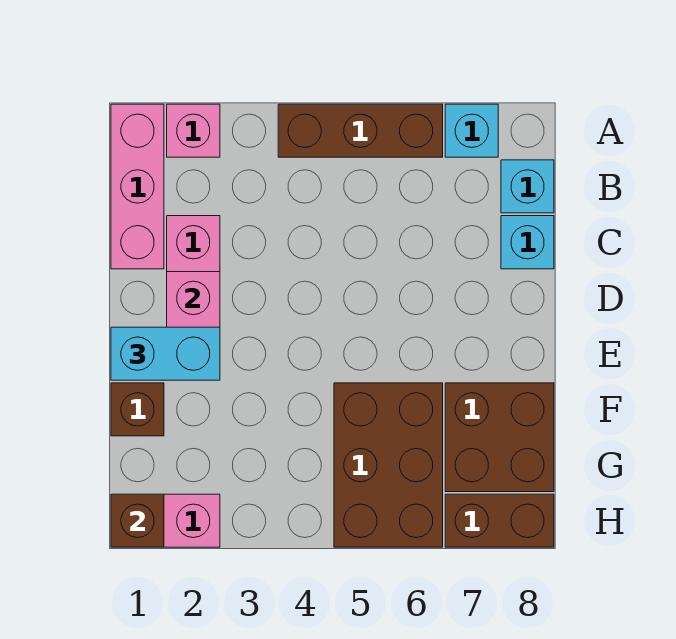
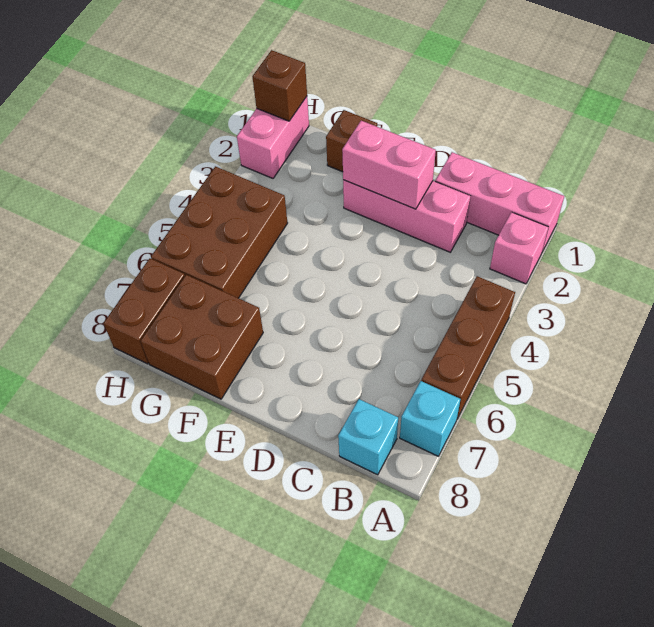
cyan 1x1 brick [501,216,554,269] -> none
cyan 1x2 brick [111,327,220,380] -> none
brown 2x3 brick [334,383,443,547] -> brown 2x3 brick turned to [151,166,287,298]

